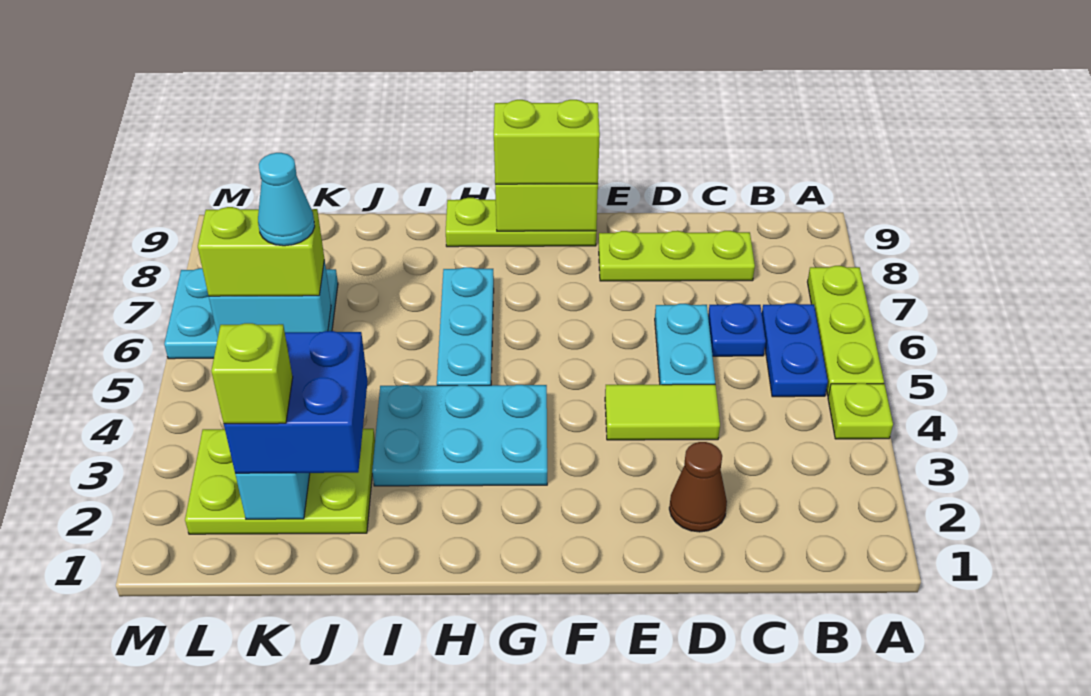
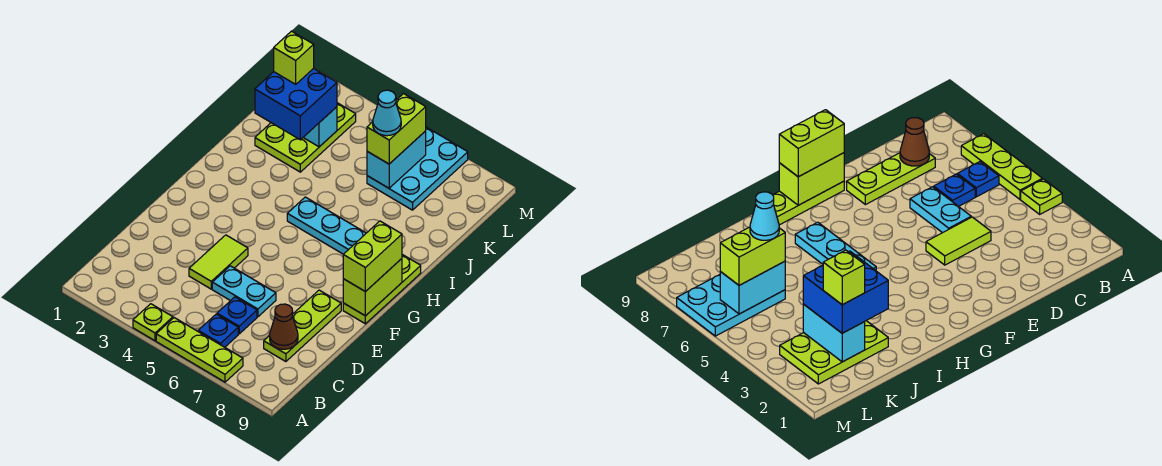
blue 1x2 plate [762,303,828,397] -> blue 1x1 plate [198,314,238,347]
brown 1x1 cone [669,442,727,532] -> brown 1x1 cone moved to [270,304,298,349]
cyan 2x3 plate [372,385,547,486] -> none

